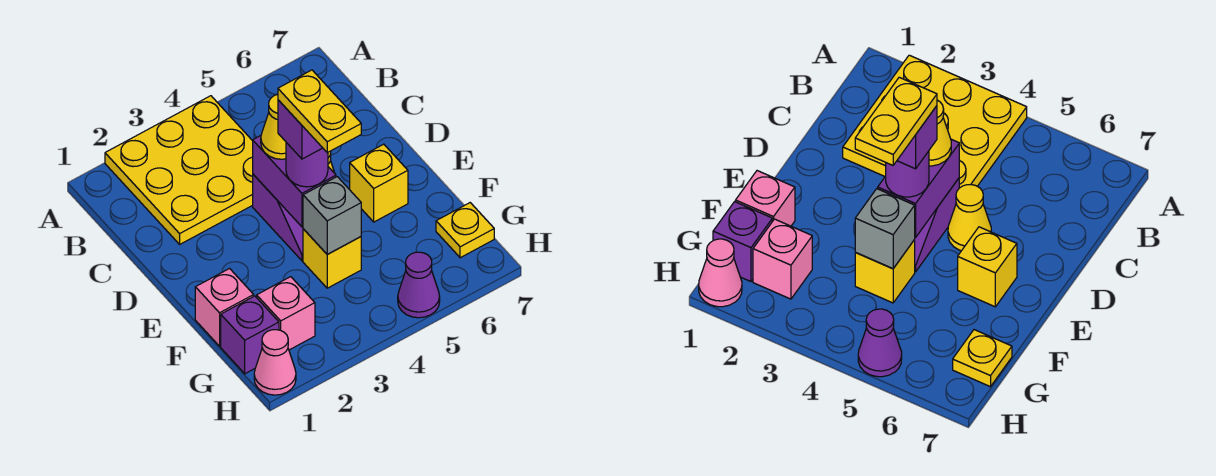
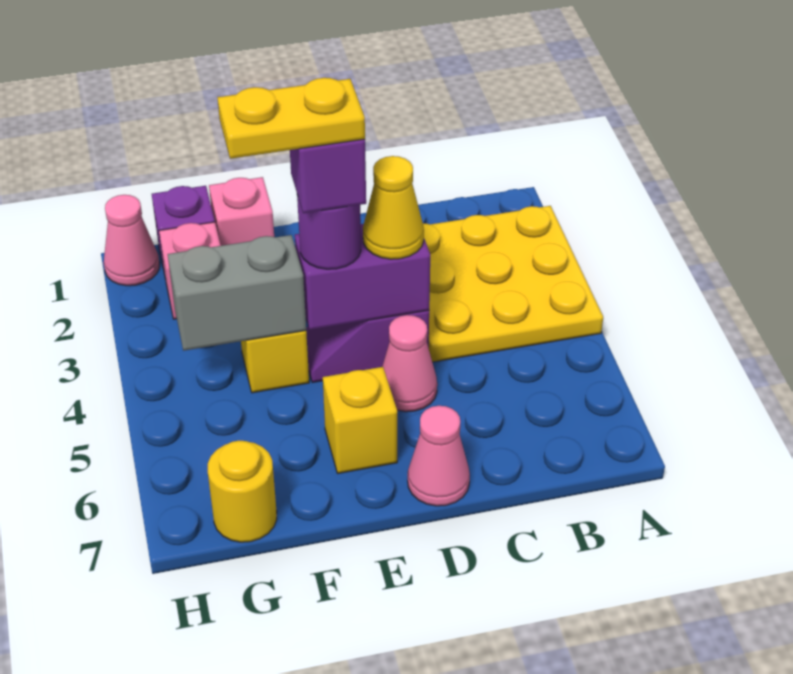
yellow 1x1 cone [948,185,991,251] -> pink 1x1 cone [382,315,437,412]
none -> pink 1x1 cone [408,406,470,506]
grey 1x1 brick [303,177,361,254] -> grey 1x2 brick [168,235,306,351]
yellow 1x1 plate [436,203,494,258] -> yellow 1x1 round brick [208,440,277,542]
purple 1x1 cone [398,252,440,318] -> none

